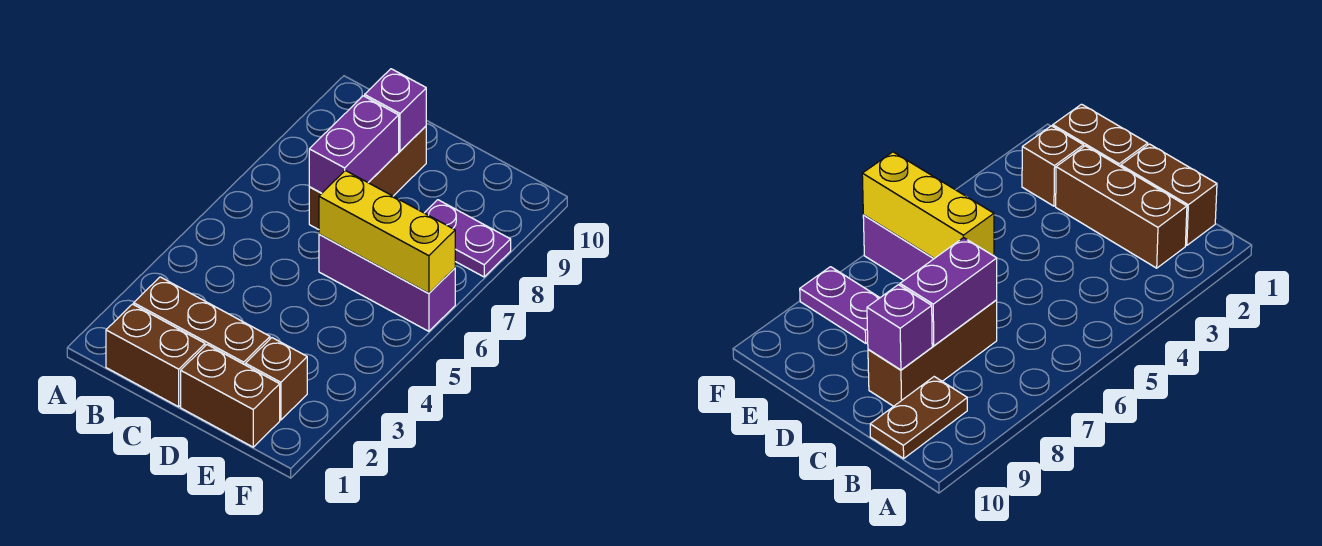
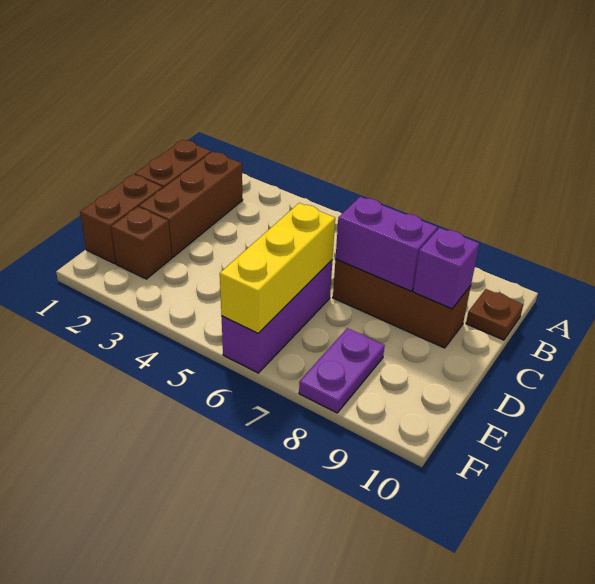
brown 1x2 plate [870,377,967,459] -> brown 1x1 plate [466,289,523,340]

